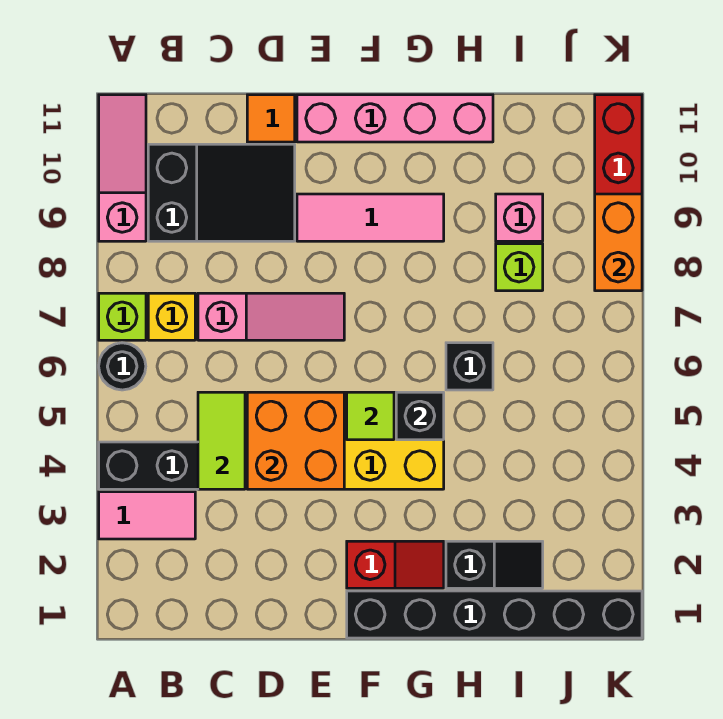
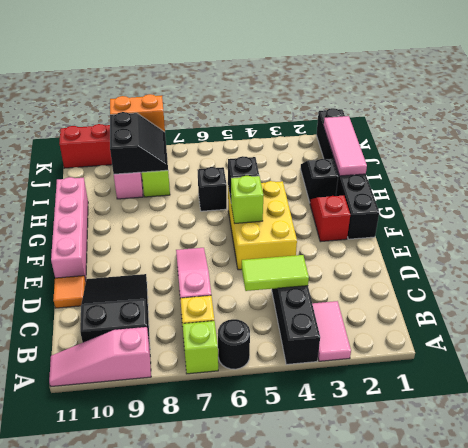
orange 2x2 brick [247,392,344,489] -> none
pink 1x3 tile [297,194,444,241] -> pink 1x3 tile moved to [324,116,367,176]
lime 1x1 tile [347,392,394,440] -> lime 1x1 brick [231,176,263,224]
none -> black 2x2 slope [110,112,168,174]

